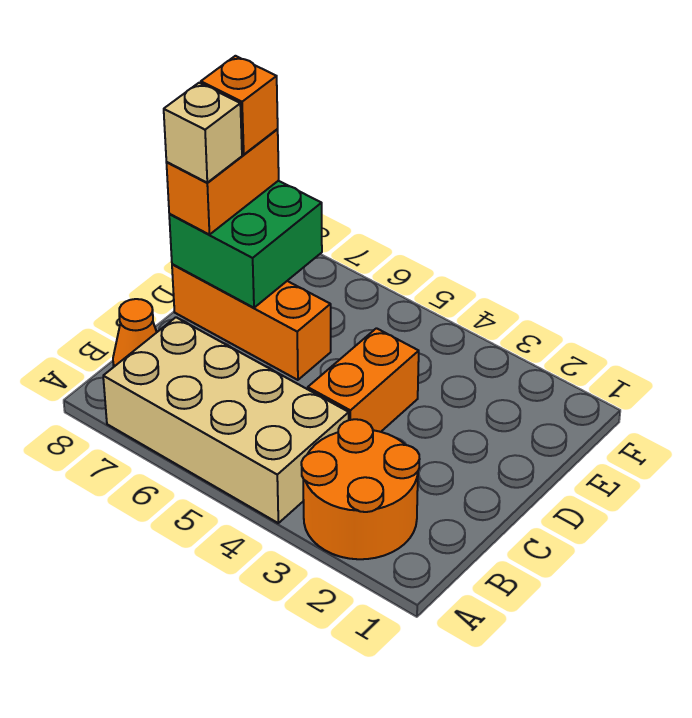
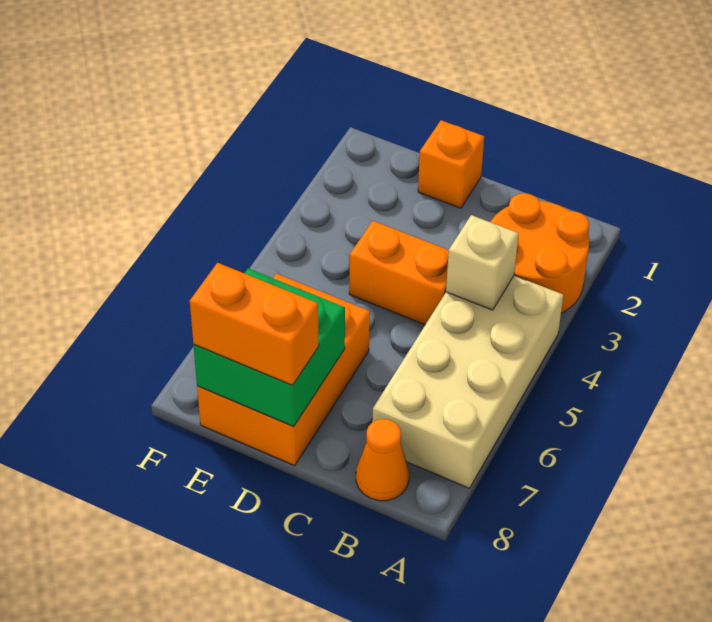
orange 1x3 brick [172,264,331,380] -> orange 2x3 brick [197,274,370,466]
tan 1x1 brick [164,83,242,183] -> tan 1x1 brick moved to [446,215,518,310]
orange 1x1 brick [201,56,278,155] -> orange 1x1 brick moved to [418,120,484,208]

